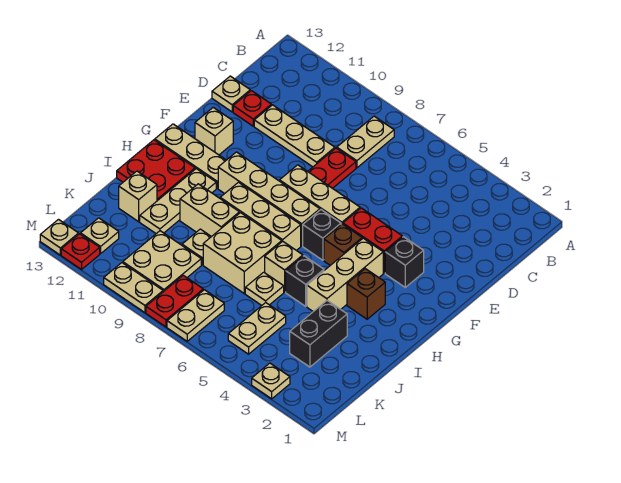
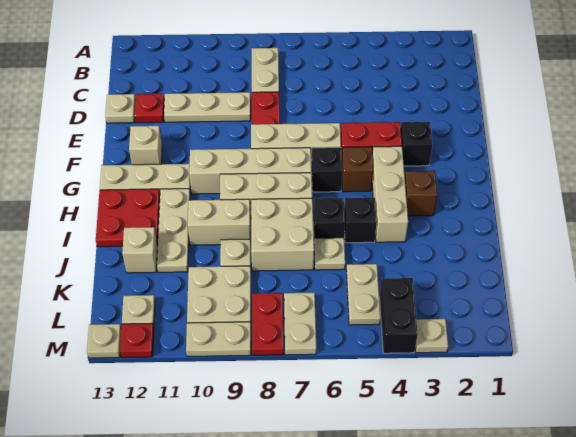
tan 1x1 brick [265,241,303,292] -> black 1x1 brick [313,198,345,238]
black 1x2 brick [290,301,347,367] -> black 1x2 brick moved to [380,278,418,353]

